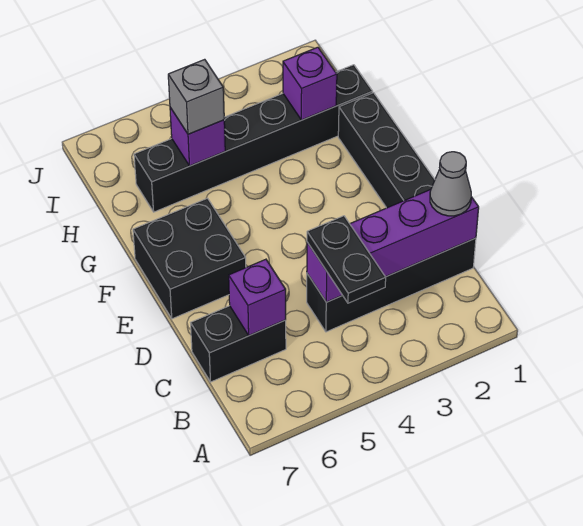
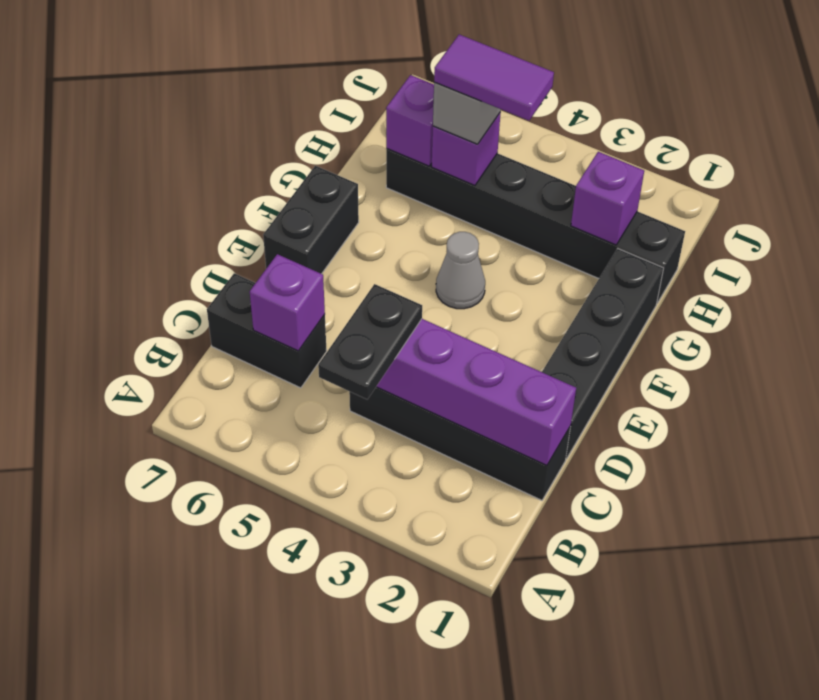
grey 1x1 cone [430,152,471,216] -> grey 1x1 cone moved to [436,232,485,309]
black 2x2 brick [133,198,246,319] -> black 1x2 brick [263,166,359,274]
none -> purple 1x2 tile [434,34,554,120]
none -> purple 1x1 brick [386,75,434,166]

